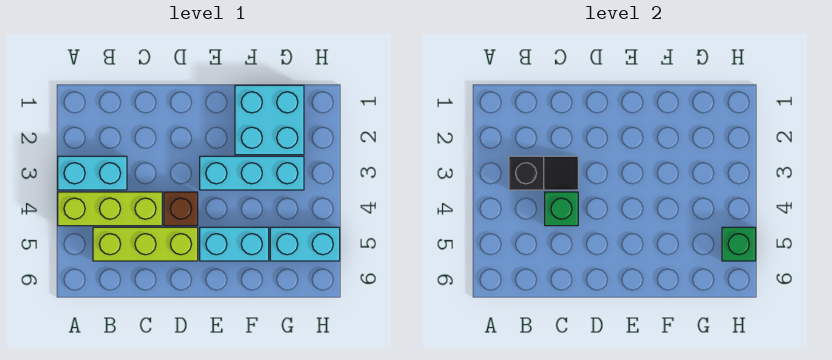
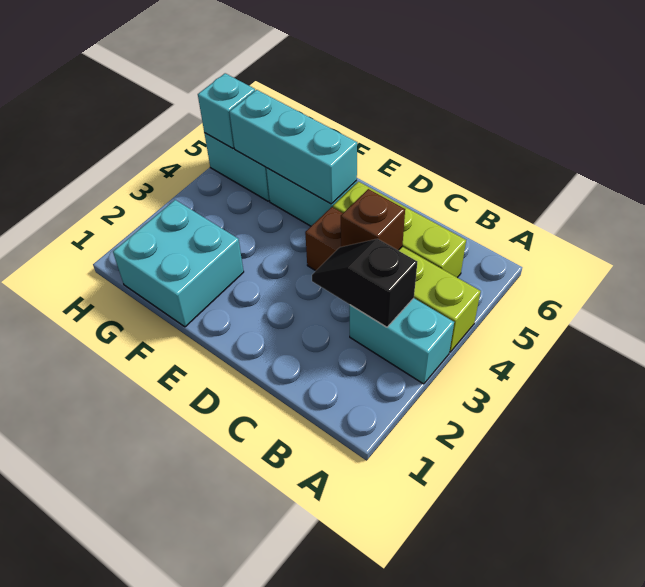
green 1x1 brick [545,192,578,226] -> brown 1x1 brick [341,189,405,250]
cyan 1x3 brick [200,156,304,190] -> cyan 1x3 brick moved to [229,90,357,204]
green 1x1 brick [722,227,756,261] -> cyan 1x1 brick [198,73,255,148]

